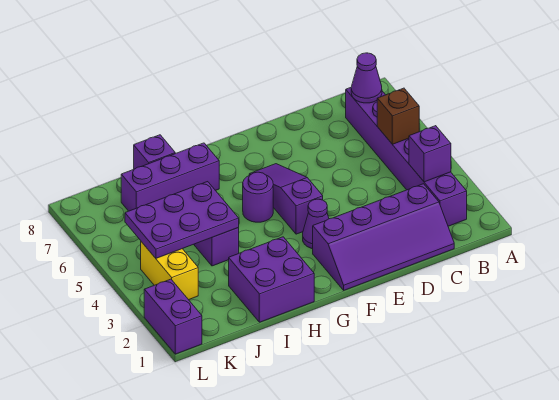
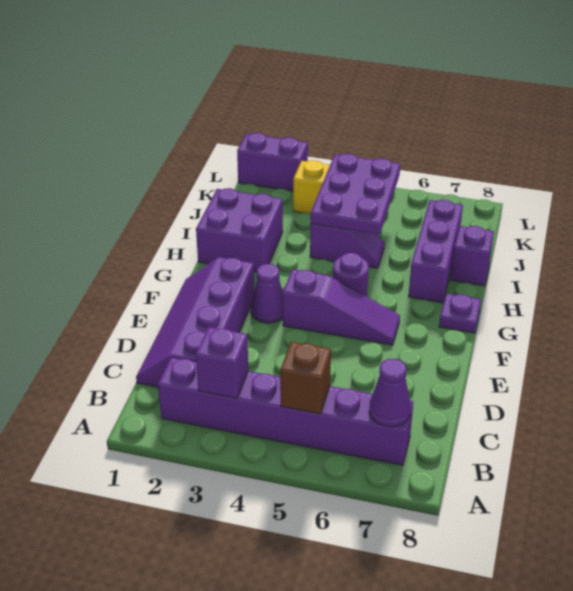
none -> purple 1x1 plate [439,293,481,333]

